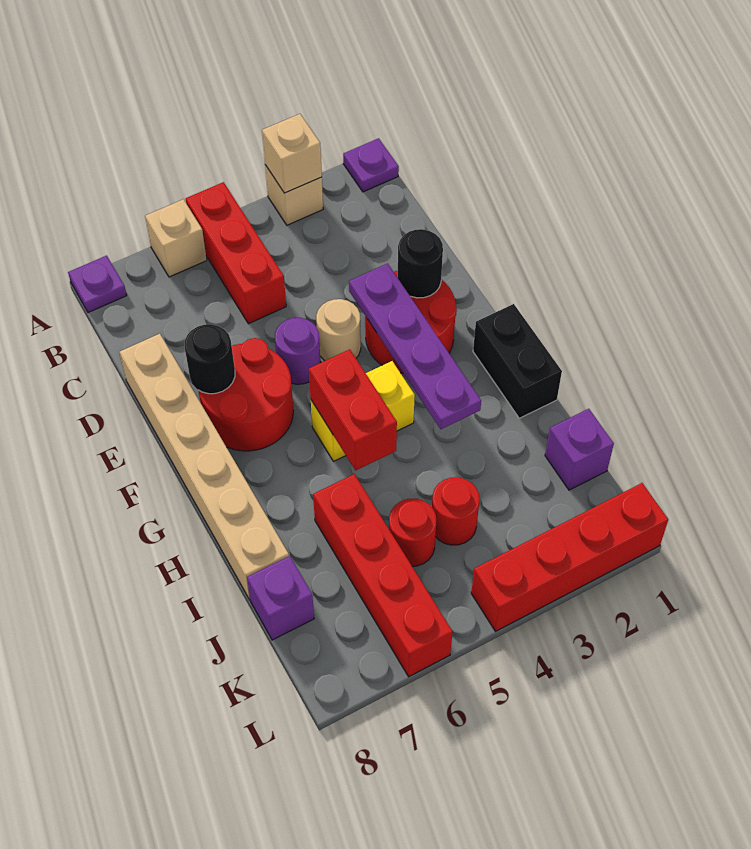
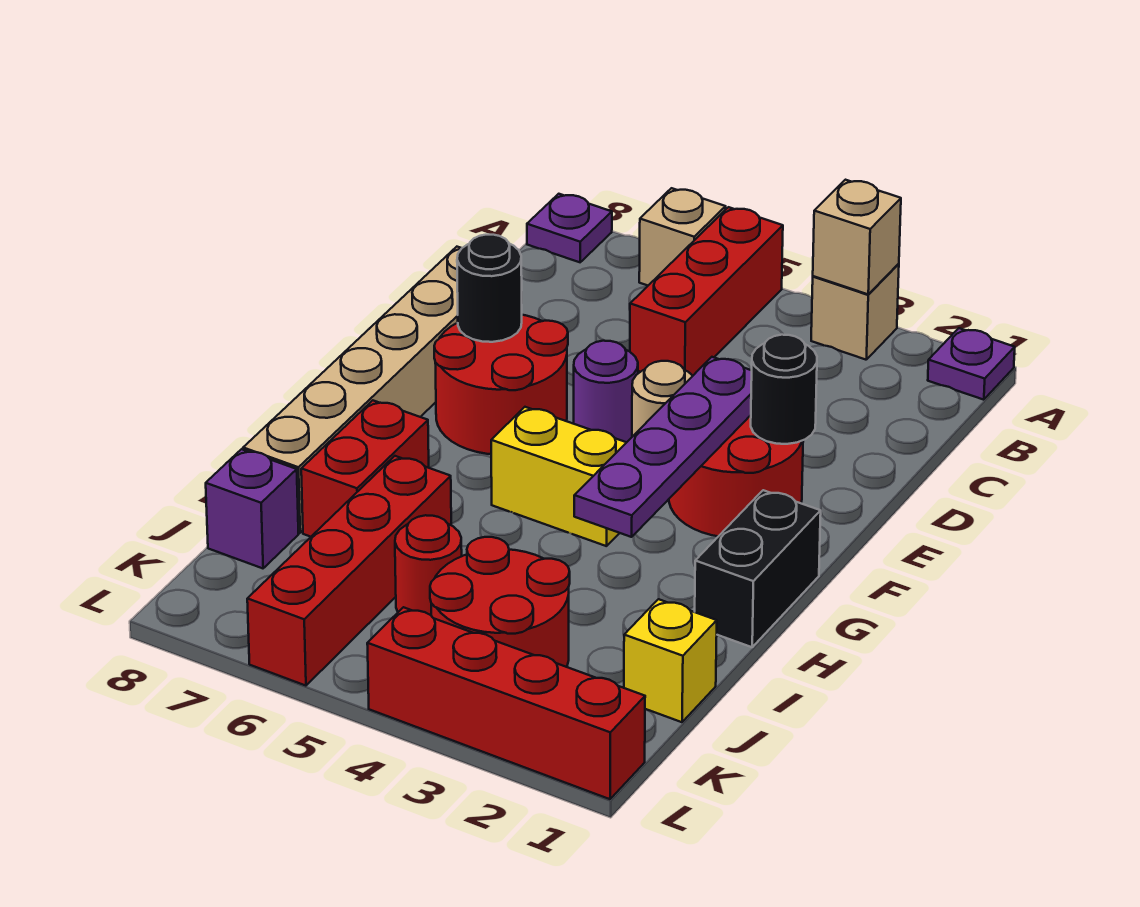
red 1x2 brick [309,349,397,471] -> red 1x2 brick moved to [301,400,429,537]
purple 1x1 brick [545,409,614,490] -> yellow 1x1 brick [624,599,717,722]
red 1x1 round brick [432,477,479,545] -> red 2x2 round brick [430,537,570,667]

